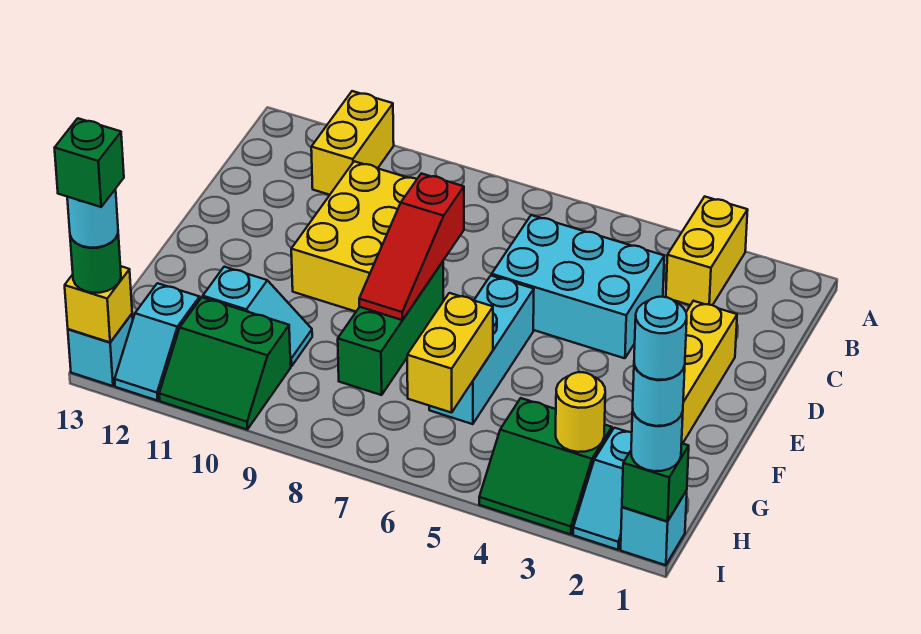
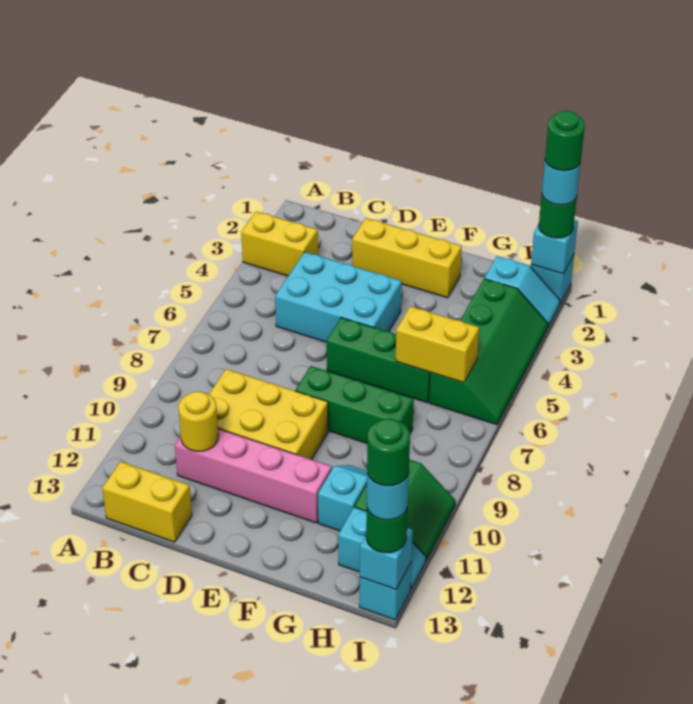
yellow 1x2 brick [311,91,394,195] -> yellow 1x2 brick moved to [102,462,192,542]
cyan 2x3 brick [492,215,664,358] -> cyan 2x3 brick turned to [275,252,402,342]
none -> pink 1x4 brick [175,429,332,523]
red 1x3 slope [359,173,464,320] -> none
cyan 1x3 brick [429,275,534,424] -> green 1x3 brick [327,318,431,402]
green 2x2 slope [479,398,612,534] -> green 2x4 slope [429,279,548,425]
yellow 1x1 round brick [556,372,605,452] -> yellow 1x1 round brick moved to [179,391,218,451]
green 1x1 brick [622,444,689,521] -> cyan 1x1 brick [531,220,578,274]
cyan 1x1 round brick [631,411,683,471] -> green 1x1 round brick [539,196,577,238]
cyan 1x1 round brick [634,297,687,380] -> green 1x1 round brick [545,111,585,171]
yellow 1x1 brick [65,266,132,342] -> cyan 1x1 brick [360,528,413,589]
green 1x1 brick [55,118,124,207] -> green 1x1 round brick [367,419,410,486]

